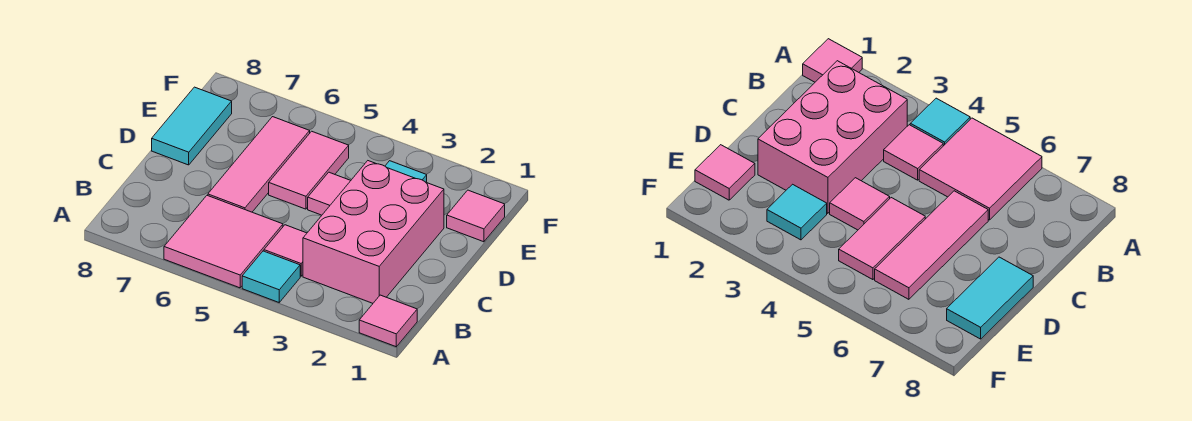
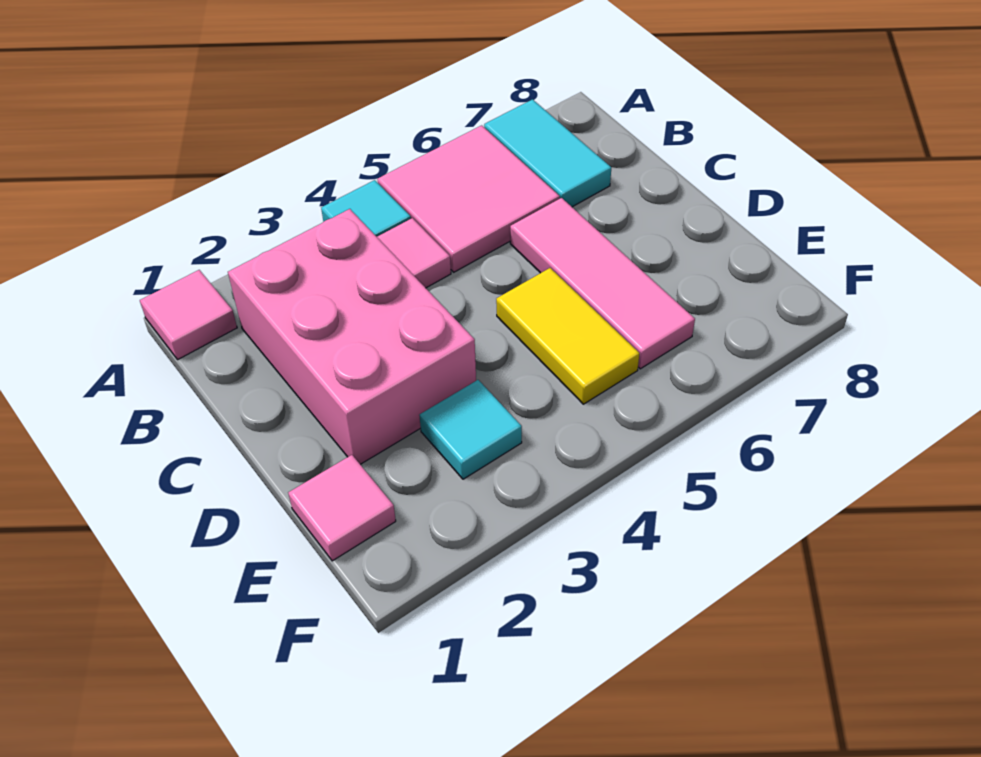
pink 1x1 tile [308,172,351,215] -> none
pink 1x2 tile [269,131,349,209] -> yellow 1x2 tile [496,268,640,404]
cyan 1x2 tile [152,87,232,165] -> cyan 1x2 tile moved to [484,99,611,207]

